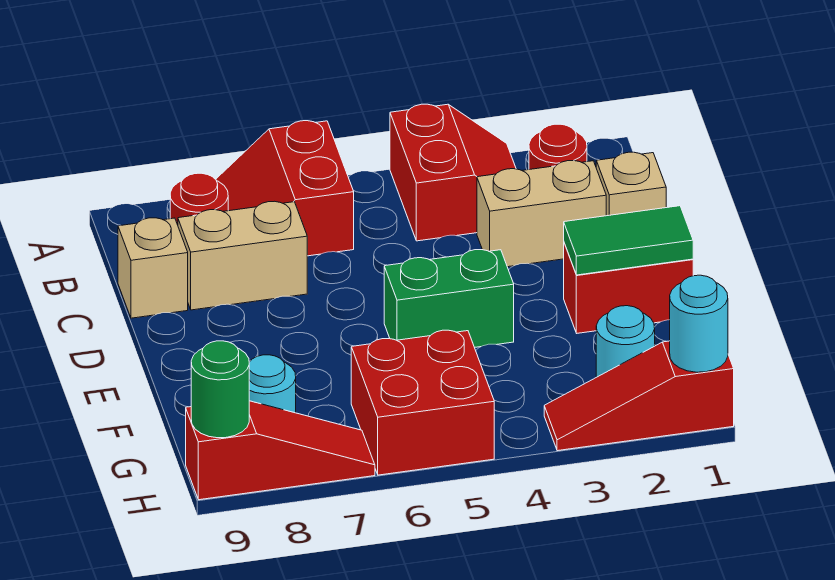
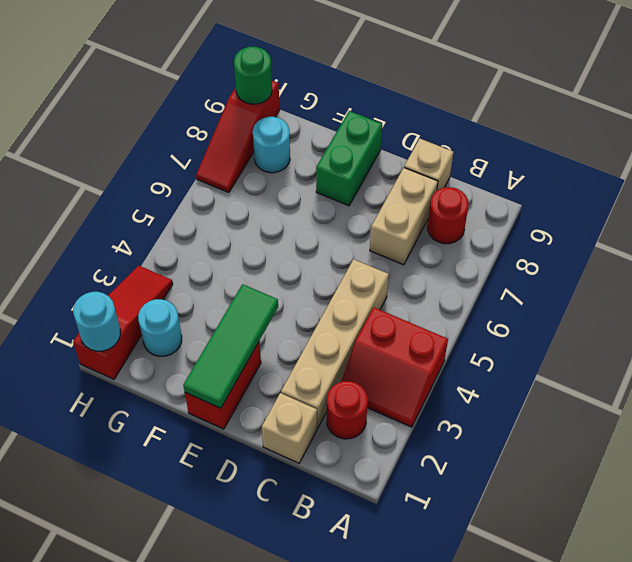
red 2x2 slope [216,121,354,256] -> none
tan 1x2 brick [477,161,606,267] -> tan 1x4 brick [281,259,389,428]
green 1x2 tile [564,206,693,275] -> green 1x3 tile [183,284,278,408]
green 1x2 brick [384,250,514,348] -> green 1x2 brick moved to [316,111,382,206]
red 2x2 brick [351,330,494,475] -> none

